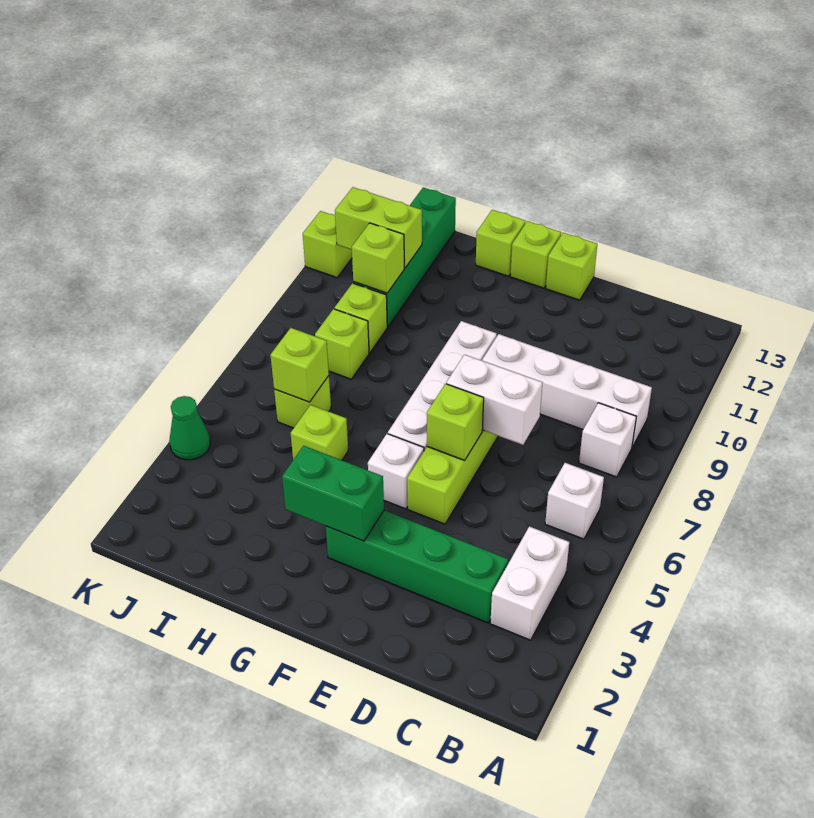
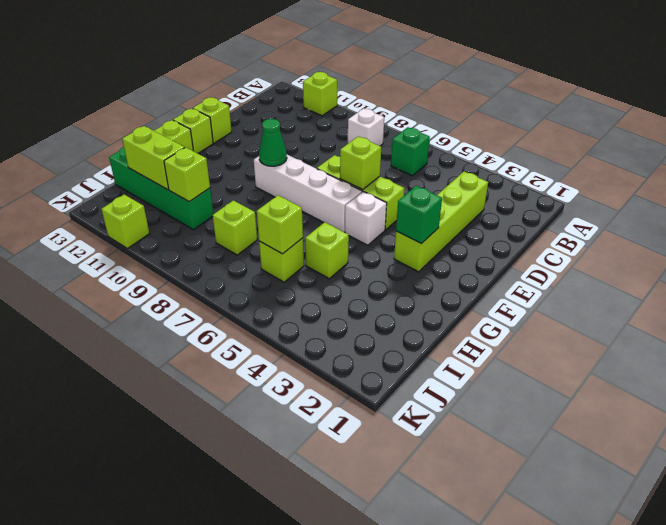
white 1x2 brick [490,526,569,640] -> none
white 1x1 brick [545,463,604,539] -> green 1x1 brick [391,127,430,176]
white 1x4 brick [482,334,652,447] -> none
green 1x4 brick [326,510,508,623] -> lime 1x4 brick [394,172,488,272]
white 1x2 brick [446,355,542,445] -> none
green 1x2 brick [282,446,384,541] -> green 1x1 brick [396,186,442,244]
lime 1x1 brick [334,283,387,353] -> lime 1x1 brick moved to [303,72,337,116]
lime 1x2 brick [335,187,422,268] -> lime 1x2 brick turned to [122,126,185,190]
green 1x1 cone [169,396,210,460] -> green 1x1 cone moved to [259,119,287,166]

